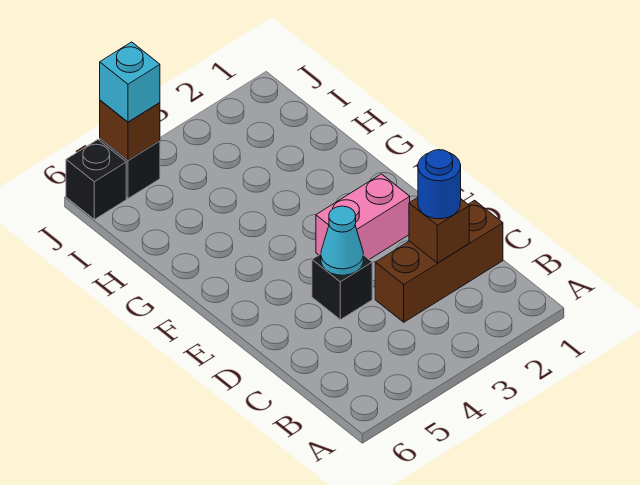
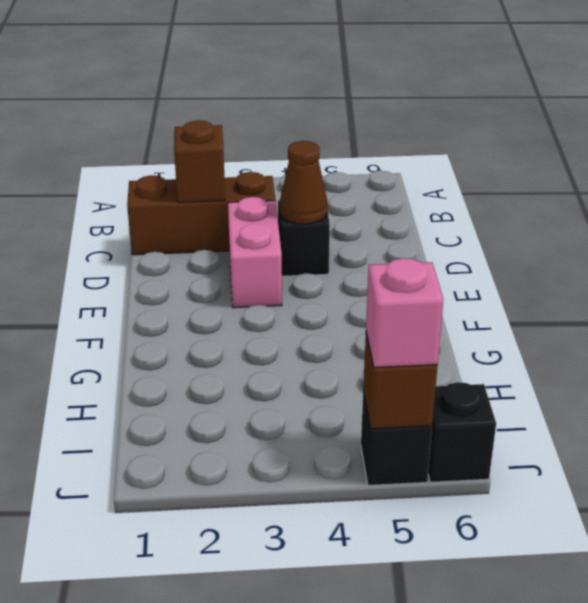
blue 1x1 round brick [418,150,461,219] -> none
cyan 1x1 cone [321,206,363,275] -> brown 1x1 cone [279,141,328,224]
pink 1x2 brick [316,174,410,259] -> pink 1x2 brick turned to [228,197,282,308]
cyan 1x1 brick [100,42,160,122] -> pink 1x1 brick [366,258,443,367]

